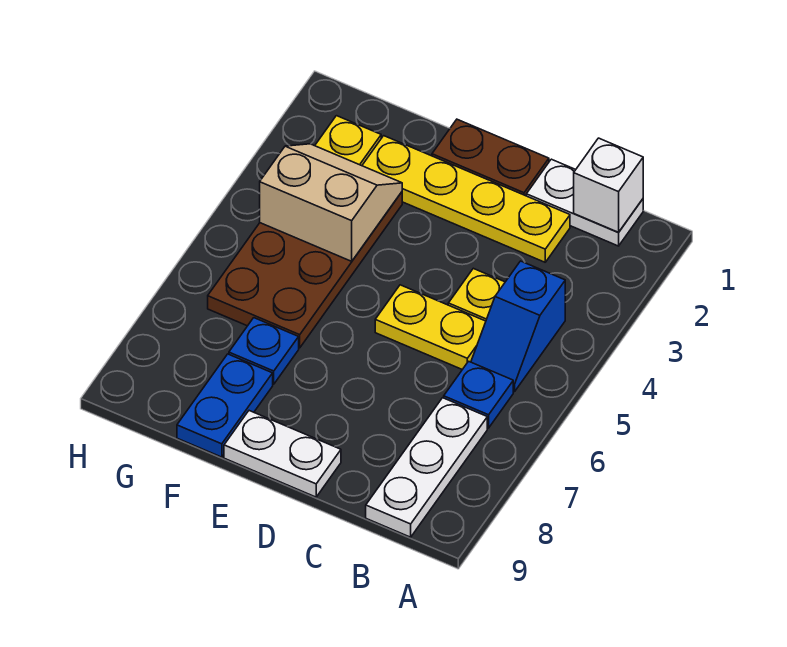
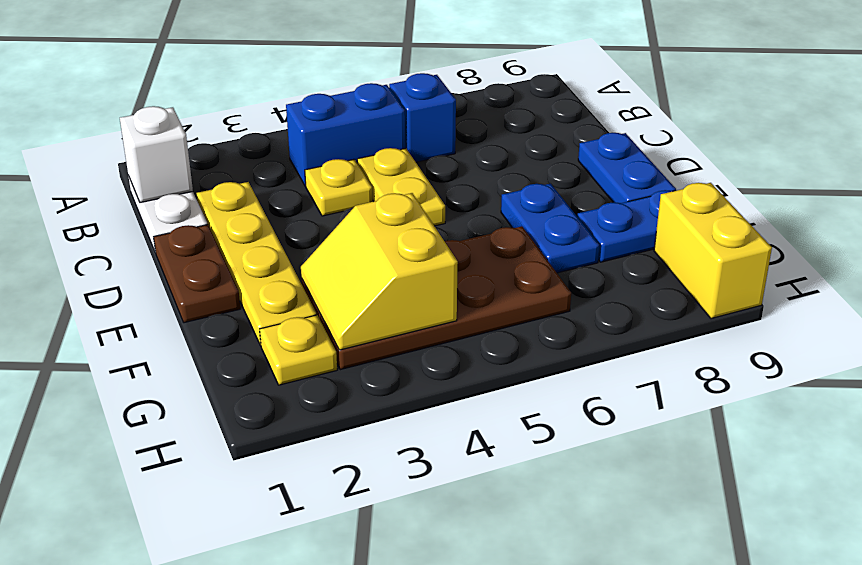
blue 1x2 slope [471,261,565,392] -> blue 1x2 brick [286,83,405,186]
blue 1x1 plate [444,361,513,428] -> blue 1x1 brick [389,73,456,162]
white 1x3 plate [366,398,487,537] -> none
white 1x2 plate [224,411,341,497] -> blue 1x2 plate [578,133,676,203]
tan 2x2 slope [260,144,402,261] -> yellow 2x2 slope [301,193,458,350]
blue 1x1 plate [229,318,299,384] -> blue 1x2 plate [501,184,599,273]
none -> yellow 1x2 brick [654,183,772,319]

